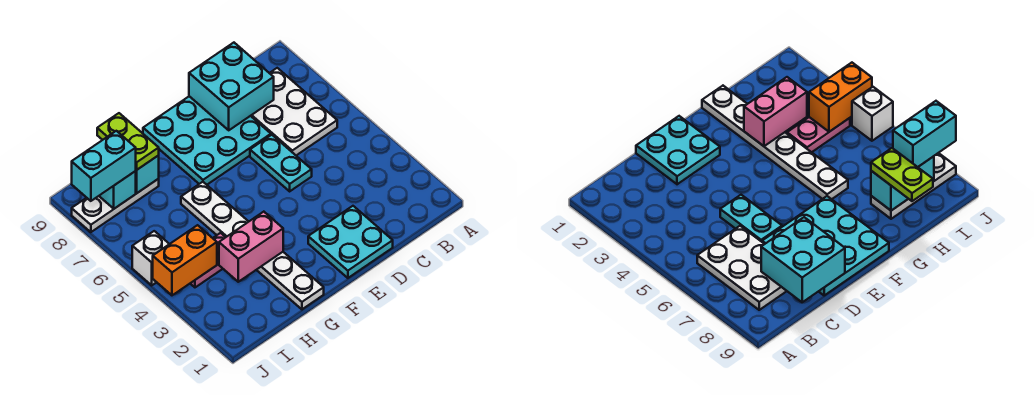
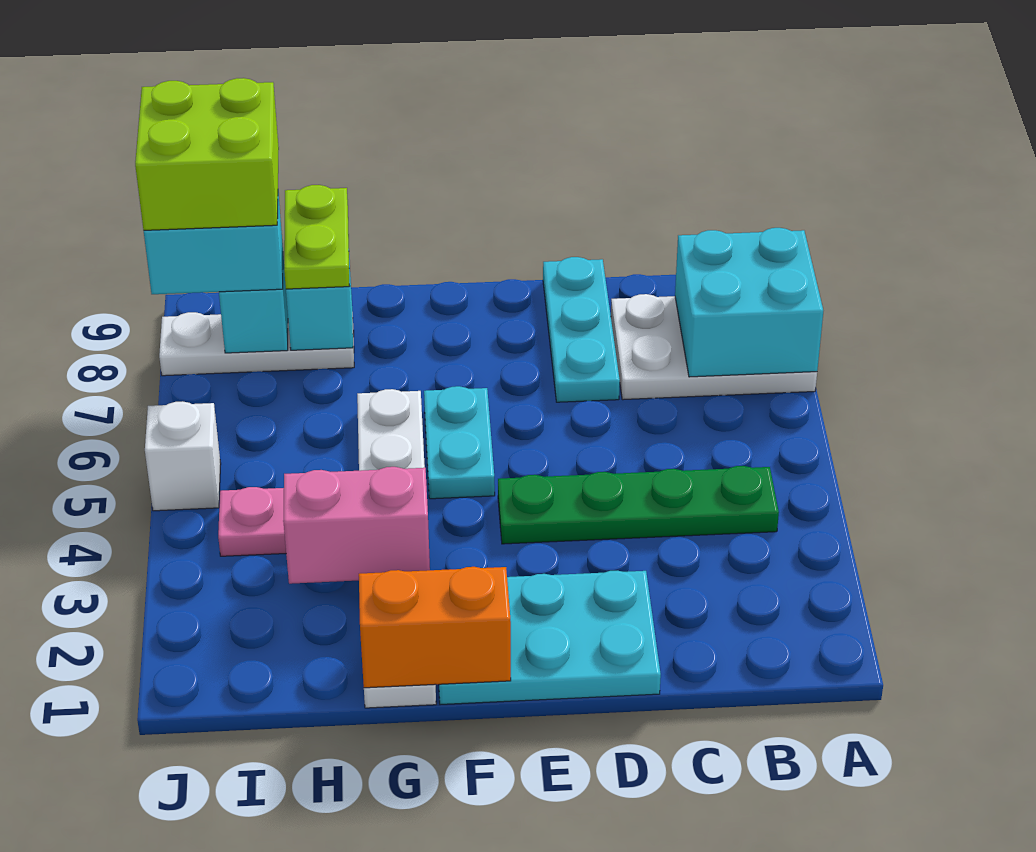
none -> green 1x4 plate [498,466,779,544]
white 2x3 plate [251,68,337,155] -> white 2x3 plate turned to [611,294,817,400]
cyan 2x2 brick [189,43,274,130] -> cyan 2x2 brick moved to [675,228,823,377]
cyan 2x2 plate [308,206,393,278] -> cyan 2x3 plate [439,571,661,704]
cyan 1x2 plate [250,135,312,191] -> cyan 1x2 plate moved to [424,386,495,499]
cyan 3x3 plate [143,96,271,185] -> cyan 1x3 plate [543,257,620,402]
orange 1x2 brick [153,225,217,295] -> orange 1x2 brick moved to [359,567,511,688]
none -> lime 2x2 brick [135,78,279,230]

